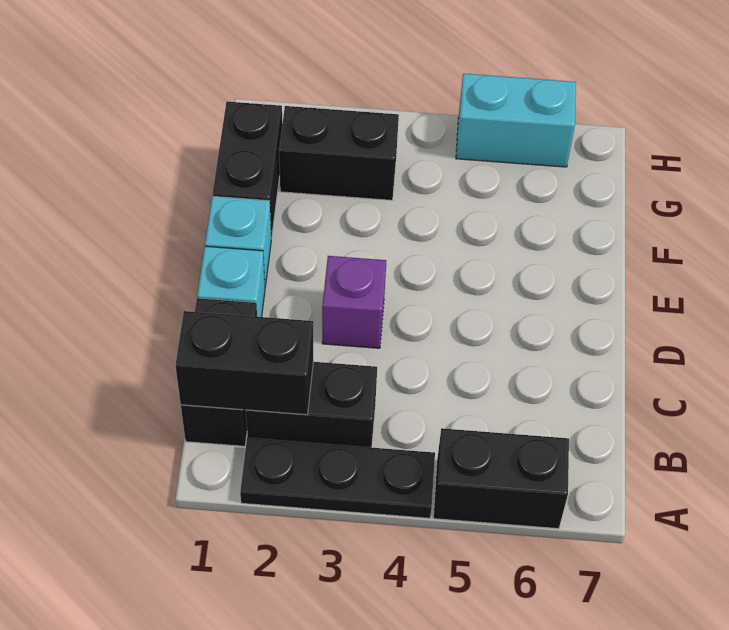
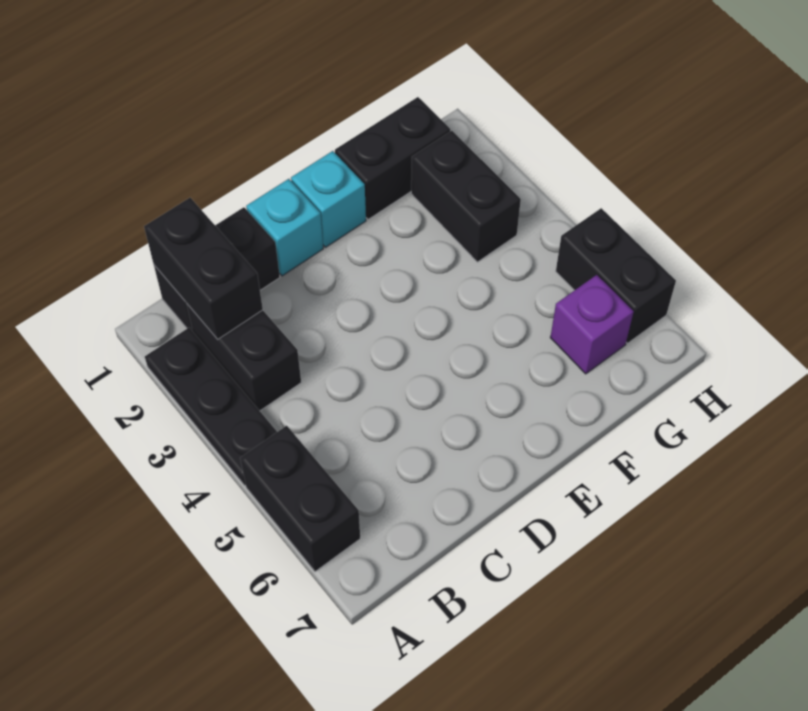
purple 1x1 brick [322,256,386,348] -> purple 1x1 brick moved to [550,275,634,374]
cyan 1x2 brick [456,74,576,167] -> black 1x2 brick [556,208,676,343]

